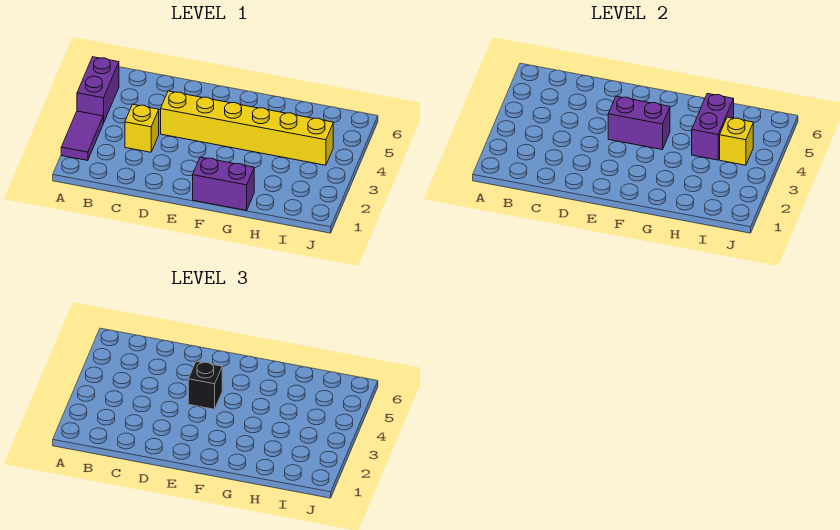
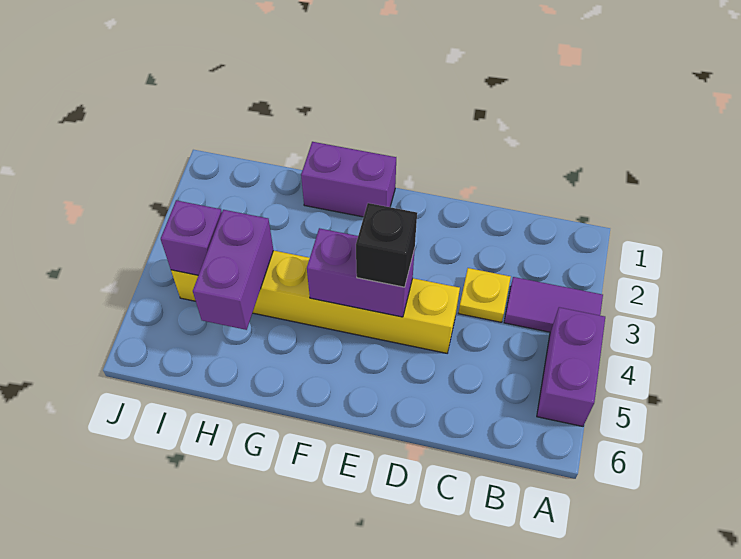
purple 1x2 tile [61,111,103,161] -> purple 1x2 tile turned to [504,277,603,332]
yellow 1x1 brick [125,104,159,152] -> yellow 1x1 plate [459,268,511,322]
yellow 1x1 brick [720,117,753,165] -> purple 1x1 brick [161,200,222,275]

